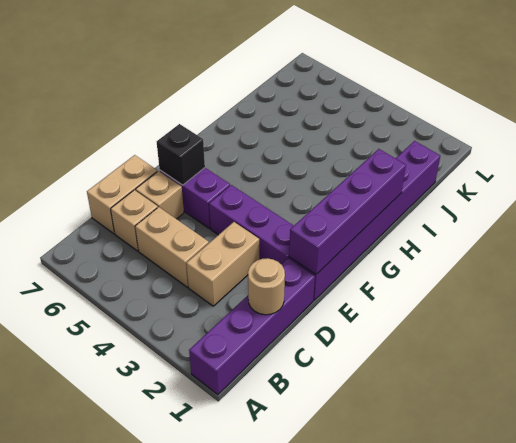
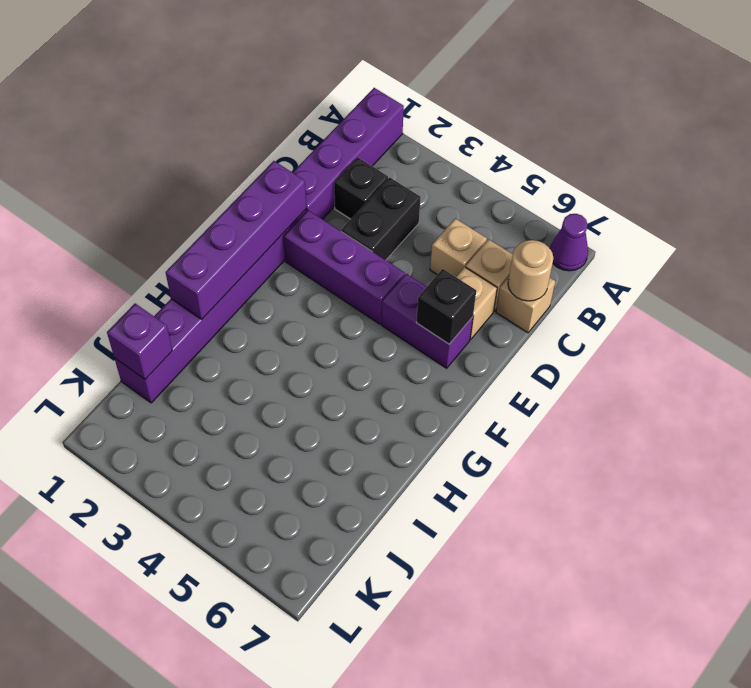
none -> purple 1x1 cone [550,214,588,271]
tan 1x1 round brick [248,258,285,315] -> tan 1x1 round brick moved to [508,240,553,301]
none -> black 1x1 brick [334,157,388,219]
tan 1x2 brick [186,222,259,306] -> black 1x2 brick [341,177,420,260]
tan 1x2 brick [135,207,209,287] -> tan 1x1 brick [430,218,487,277]
tan 1x2 brick [87,155,157,234] -> tan 1x1 brick [496,277,555,333]
none -> purple 1x1 brick [107,304,172,379]

